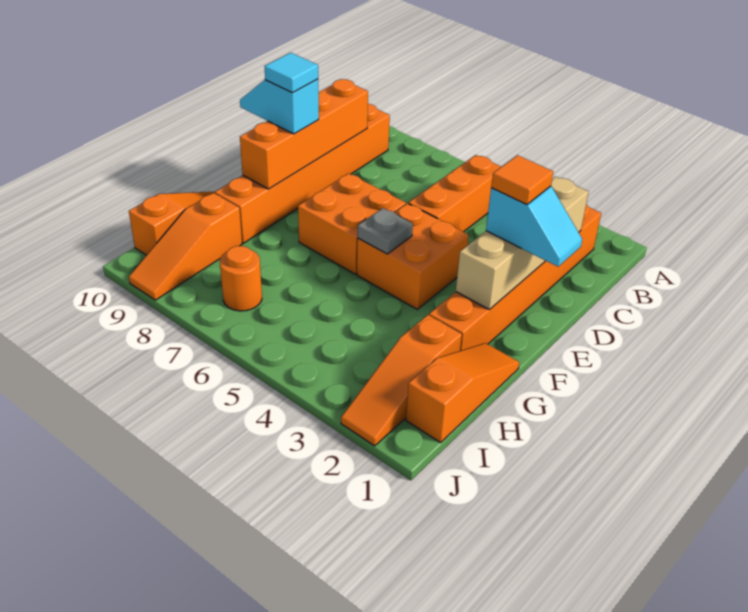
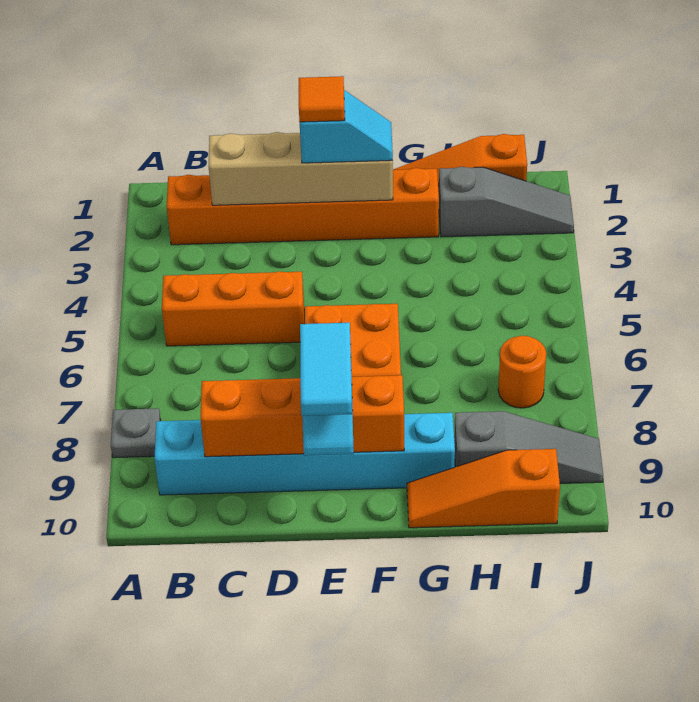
orange 1x6 brick [215,104,390,243] -> cyan 1x6 brick [154,413,455,495]
cyan 1x2 slope [486,186,582,267] -> cyan 1x2 slope turned to [300,90,393,163]
orange 2x2 brick [357,203,469,309] -> none
cyan 1x1 tile [264,53,318,93] -> cyan 1x2 tile [300,323,352,416]
grey 1x1 plate [358,208,413,254] -> grey 1x1 plate moved to [111,408,161,458]
orange 1x3 slope [341,315,462,446] -> grey 1x3 slope [439,167,574,237]
orange 1x3 slope [129,193,242,300] -> grey 1x3 slope [454,411,603,483]

